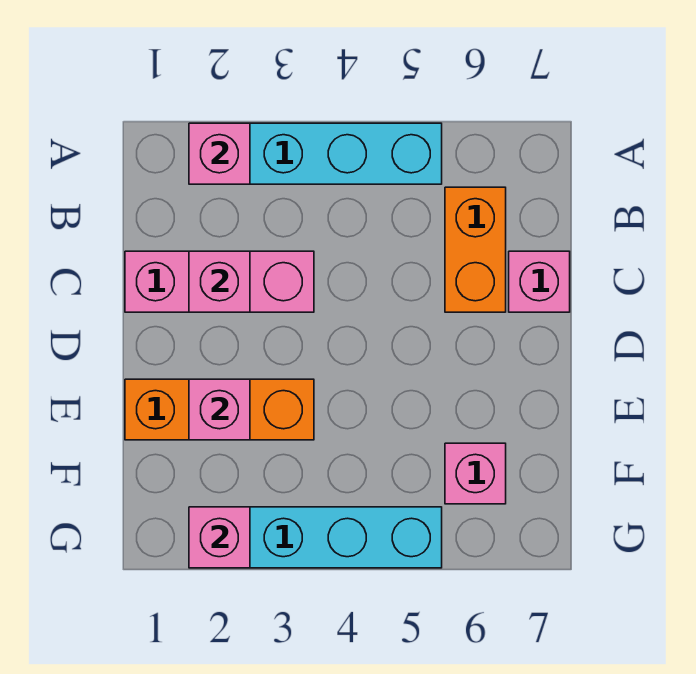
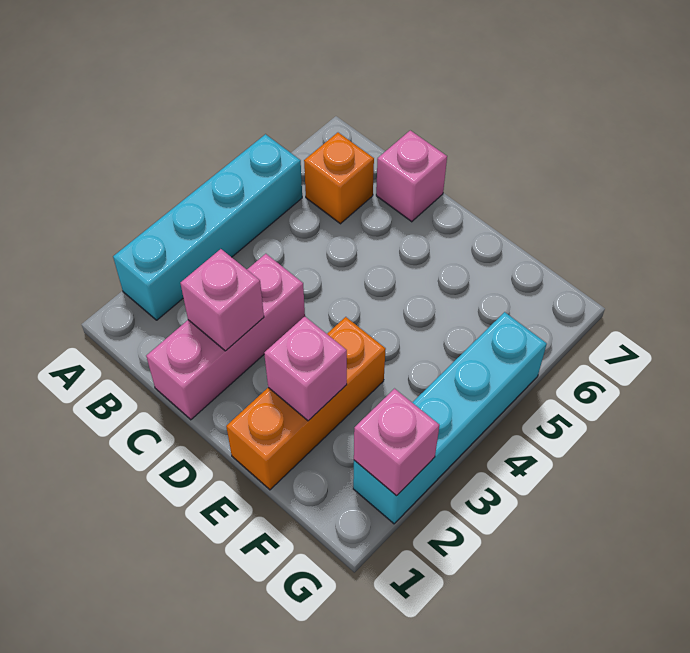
pink 1x1 brick [189,123,250,184] -> none
orange 1x2 brick [445,187,506,312] -> orange 1x1 brick [304,133,374,224]
pink 1x1 brick [445,443,506,504] -> none

